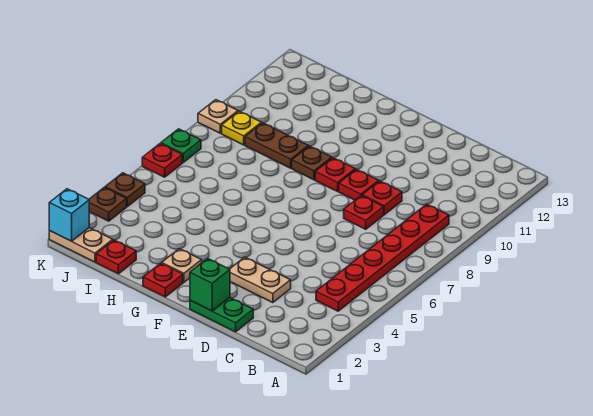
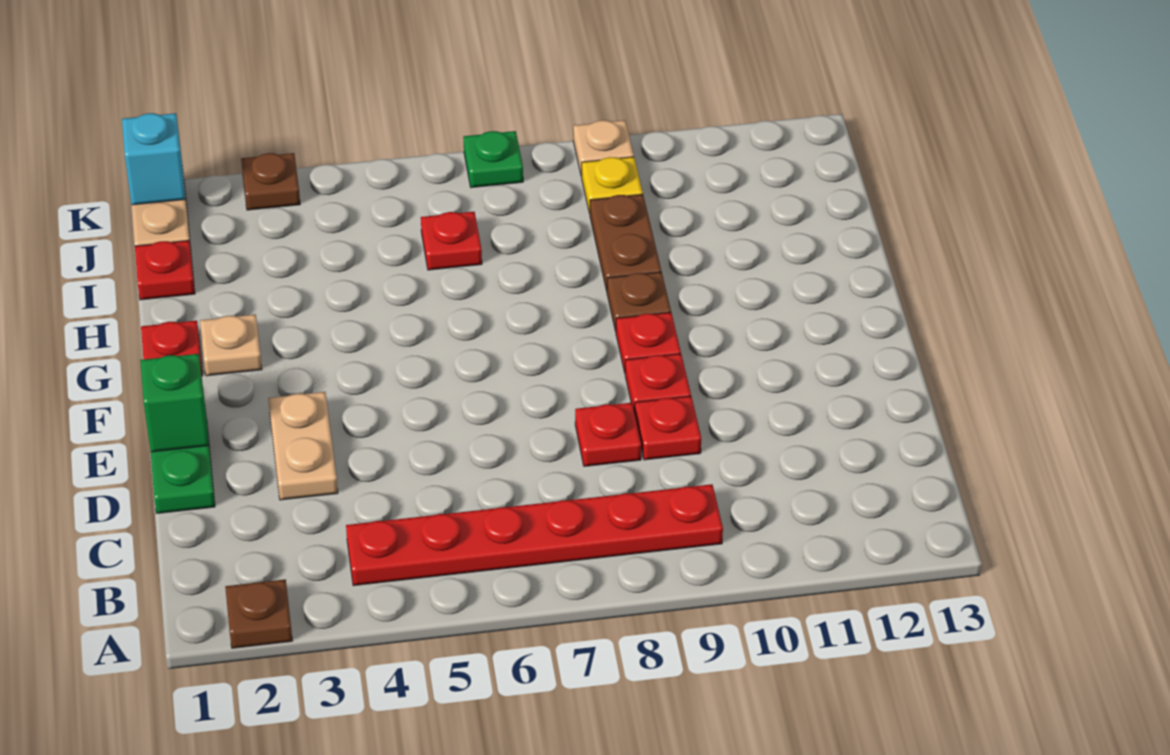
brown 1x1 plate [105,173,145,206] -> brown 1x1 plate moved to [225,579,292,648]
red 1x1 plate [142,144,182,177] -> red 1x1 plate moved to [421,212,482,270]

